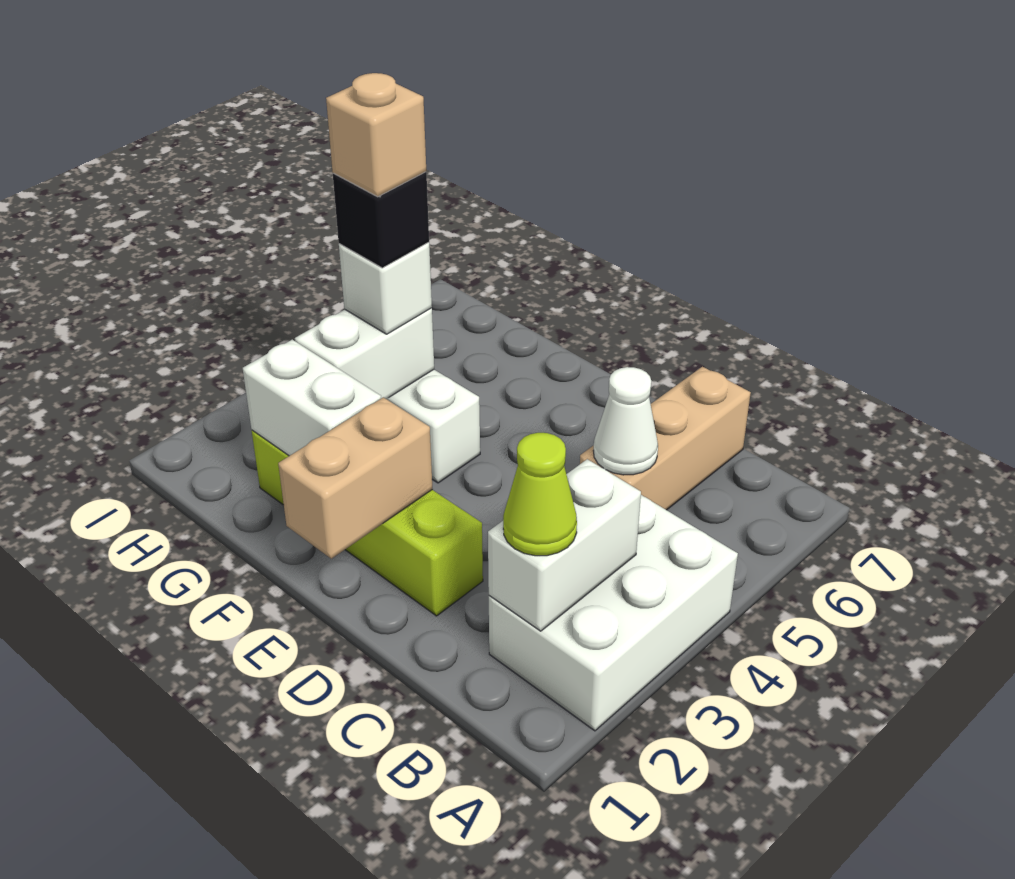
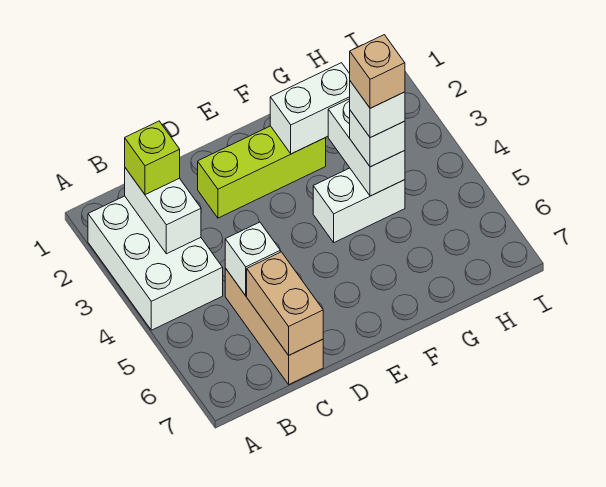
lime 1x1 cone [503,433,577,556] -> lime 1x1 brick [125,121,180,195]
white 1x1 cone [593,367,658,475] -> white 1x1 brick [225,222,280,296]
lime 1x4 brick [252,430,483,616] -> lime 1x3 brick [198,126,326,218]
tan 1x2 brick [278,397,432,559] -> tan 1x2 brick moved to [247,252,323,355]
black 1x1 brick [333,172,429,268] -> white 1x1 brick [350,81,405,138]

